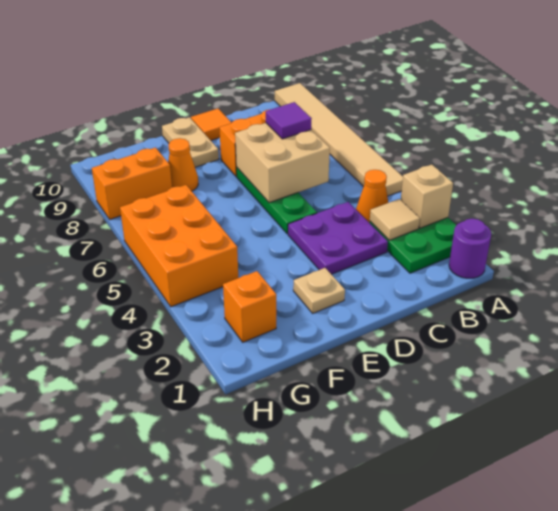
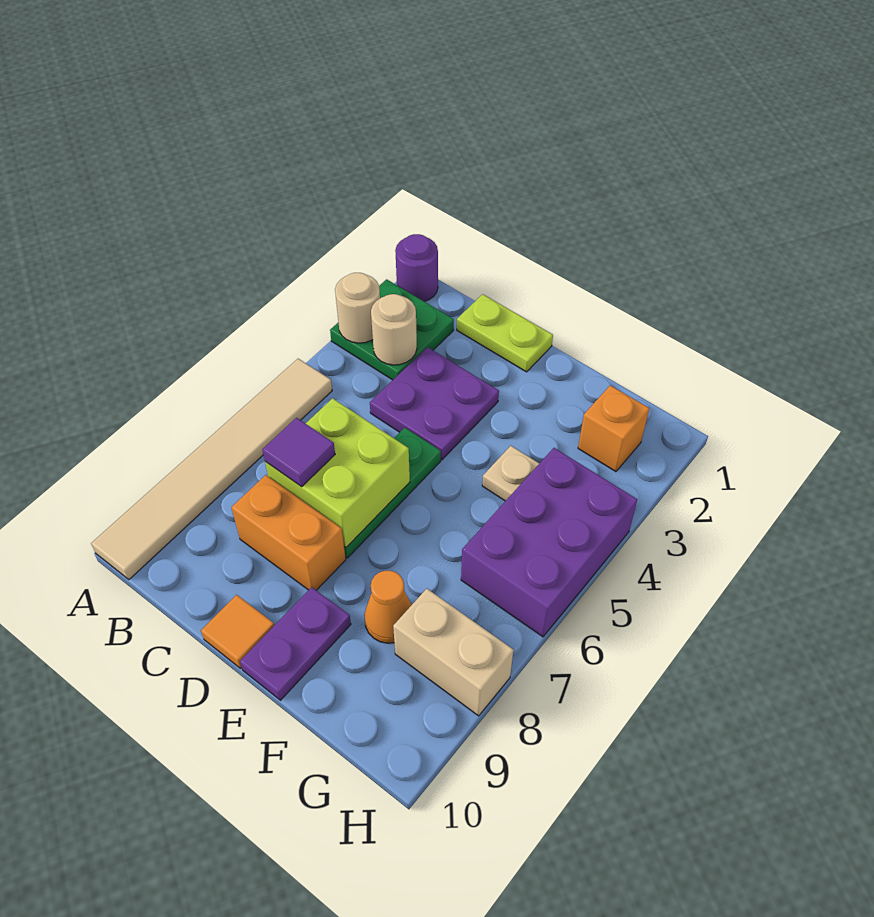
tan 1x1 brick [401,165,453,228] -> tan 1x1 round brick [335,273,380,343]
tan 1x1 tile [370,199,420,240] -> tan 1x1 round brick [371,294,417,365]
orange 1x1 cone [356,170,388,222] -> none
none -> lime 1x2 plate [457,294,553,372]
tan 2x2 brick [235,123,330,203] -> lime 2x2 brick [265,398,410,548]
tan 1x1 plate [293,268,345,313] -> tan 1x1 plate moved to [482,446,539,501]
tan 1x2 plate [162,117,219,167] -> purple 1x2 plate [240,587,351,700]
orange 2x3 brick [120,185,238,307] -> purple 2x3 brick [461,448,637,637]
orange 1x2 brick [92,148,172,219] -> tan 1x2 brick [393,589,513,716]

